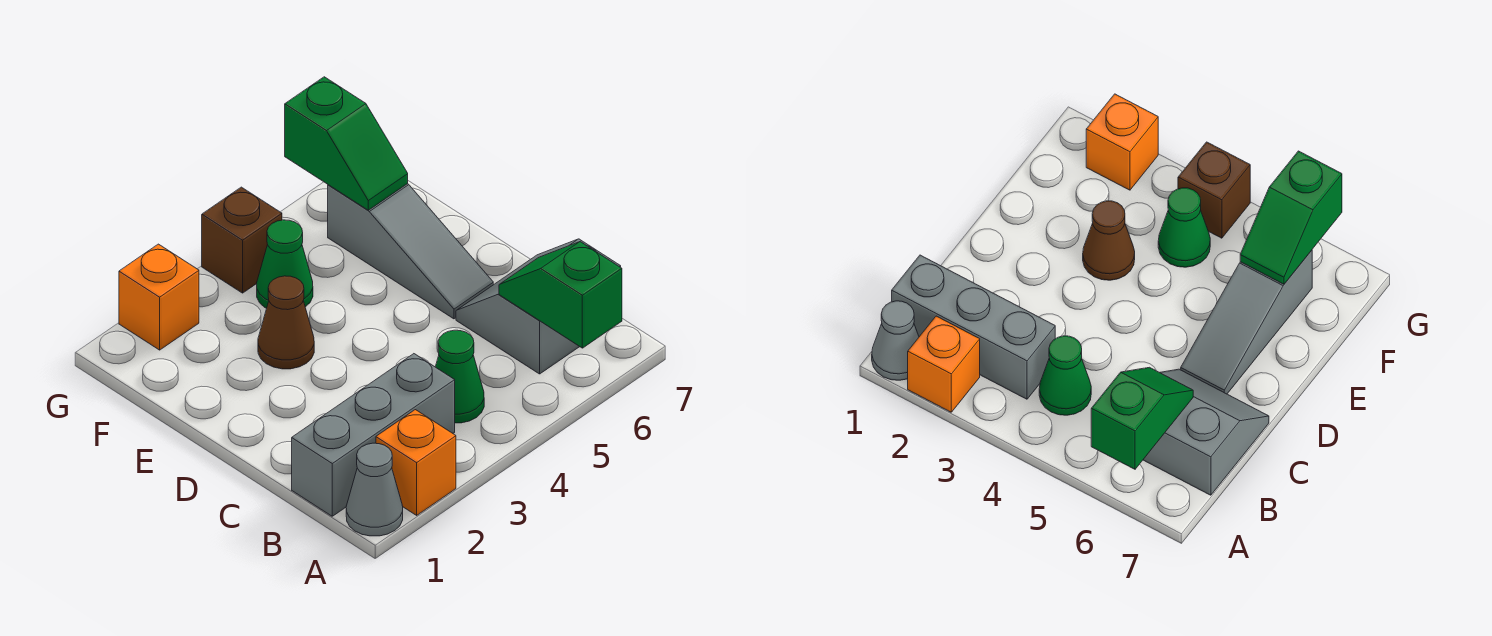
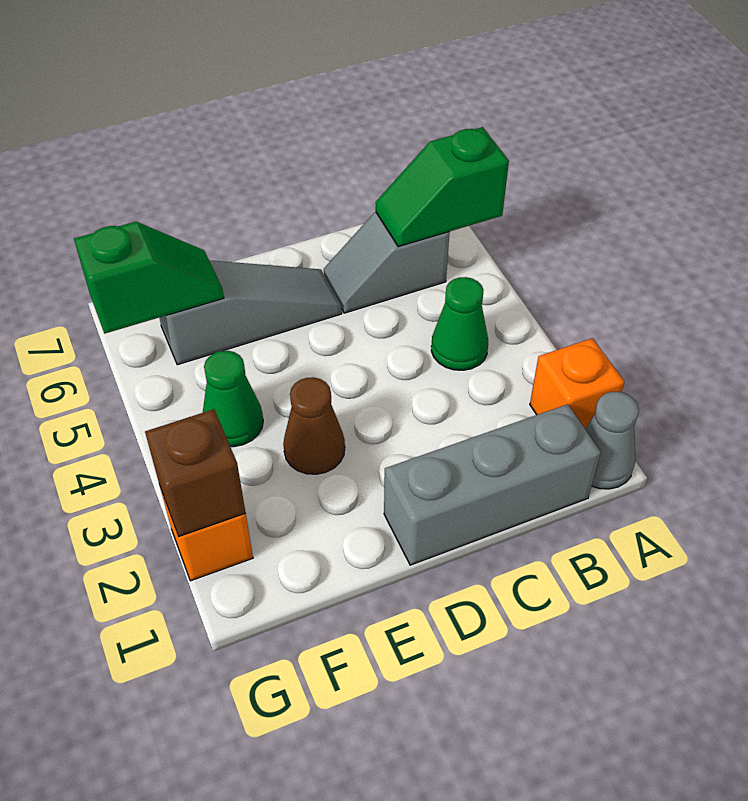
grey 1x3 brick [292,354,455,516] -> grey 1x3 brick turned to [384,404,601,565]
grey 2x2 slope [456,239,621,374] -> grey 1x2 slope [324,212,450,313]
brown 1x1 brick [202,187,282,293] -> brown 1x1 brick moved to [145,409,246,537]

